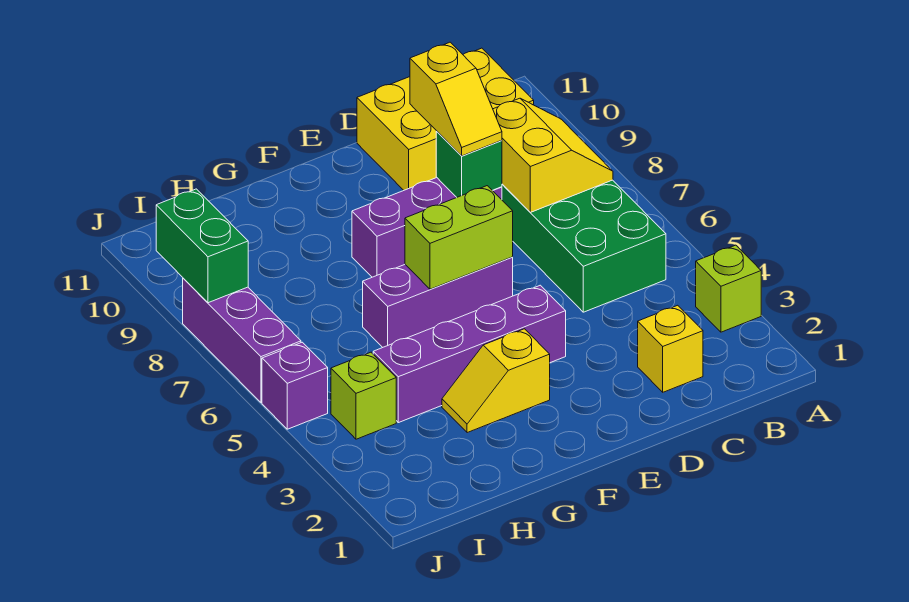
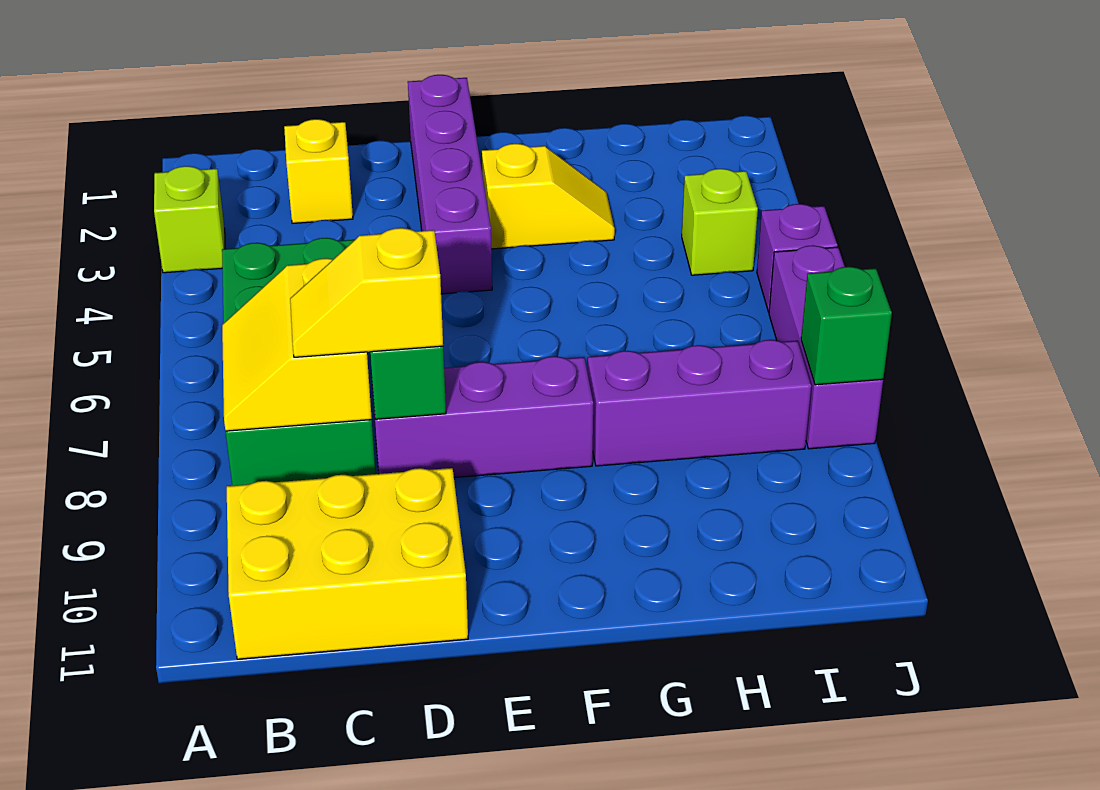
yellow 1x2 slope [410,42,502,156] -> yellow 1x2 slope turned to [290,228,443,357]
purple 1x4 brick [373,285,566,423] -> purple 1x4 brick turned to [408,75,492,294]
purple 1x3 brick [363,257,513,347] -> purple 1x3 brick moved to [588,340,811,466]
lime 1x2 brick [405,186,513,289] -> none
green 1x2 brick [156,189,248,303] -> green 1x1 brick [801,267,892,385]

